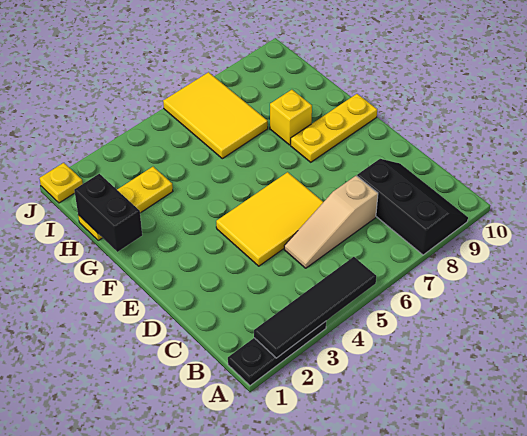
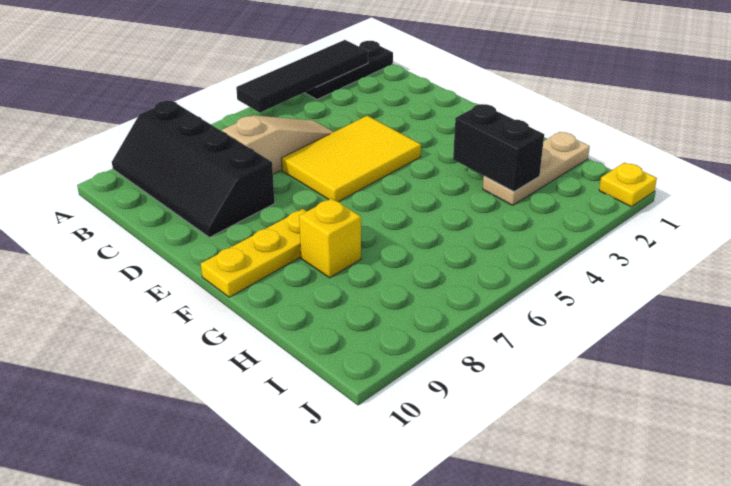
black 2x3 slope [357,159,468,255] -> black 2x4 slope [112,101,275,237]
black 1x2 brick [74,174,142,252] -> black 1x2 brick moved to [453,104,544,191]
yellow 1x3 plate [78,167,173,240] -> tan 1x3 plate [483,132,590,205]
yellow 2x3 tile [163,72,268,159] -> none

